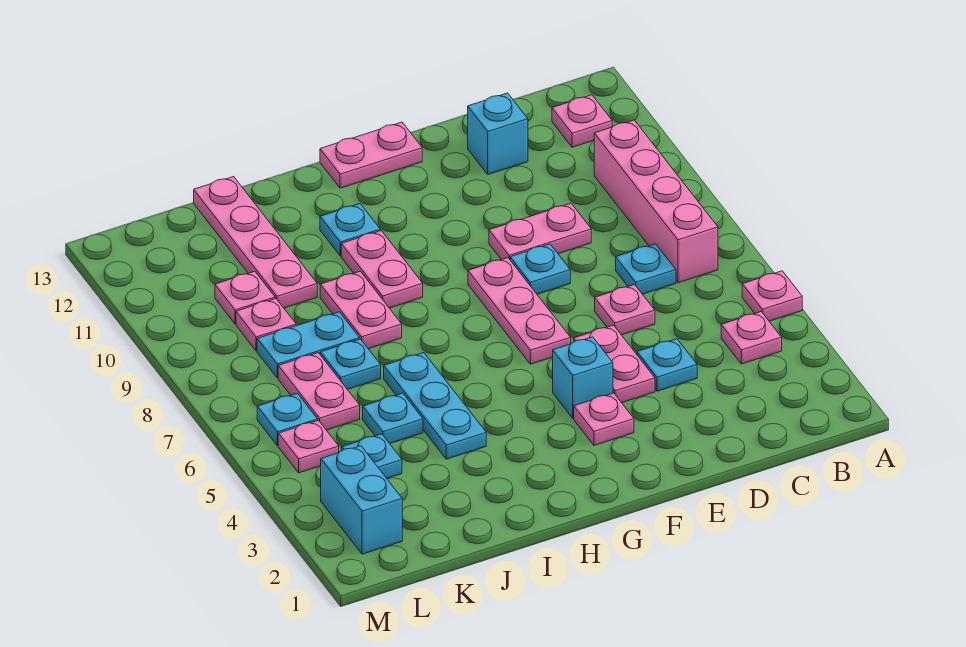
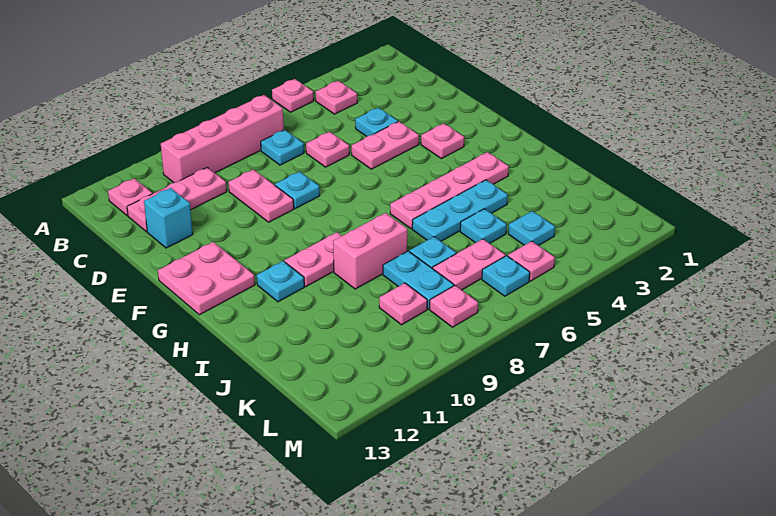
cyan 1x1 brick [553,337,613,418] -> none
pink 1x3 plate [468,258,571,364] -> pink 1x3 plate moved to [127,167,227,232]
pink 1x2 plate [320,122,422,188] -> pink 2x2 plate [158,242,255,315]
pink 1x2 plate [320,271,402,349] -> pink 1x2 brick [333,213,407,289]
pink 1x4 plate [194,177,317,308] -> pink 1x4 plate moved to [390,152,509,229]
pink 1x1 plate [215,271,275,324] -> pink 1x1 plate moved to [430,286,478,327]
cyan 1x2 brick [321,446,402,554] -> none

